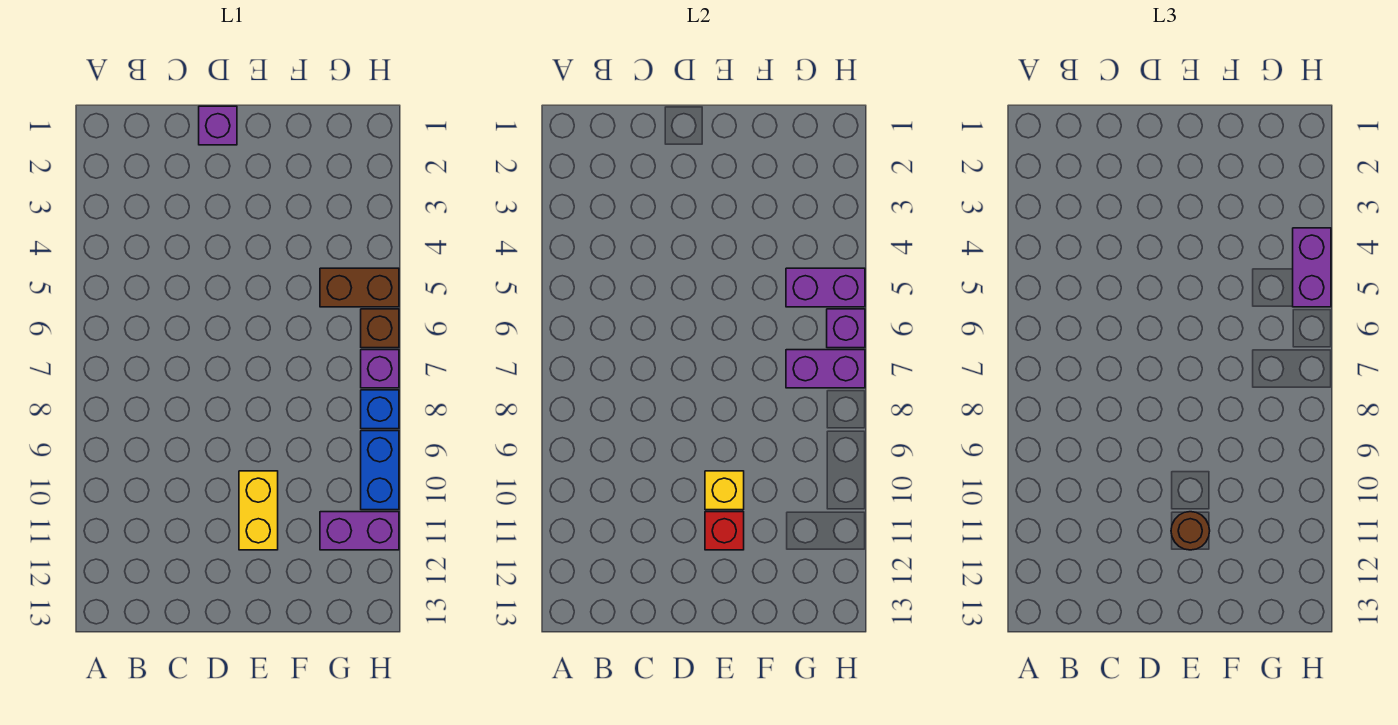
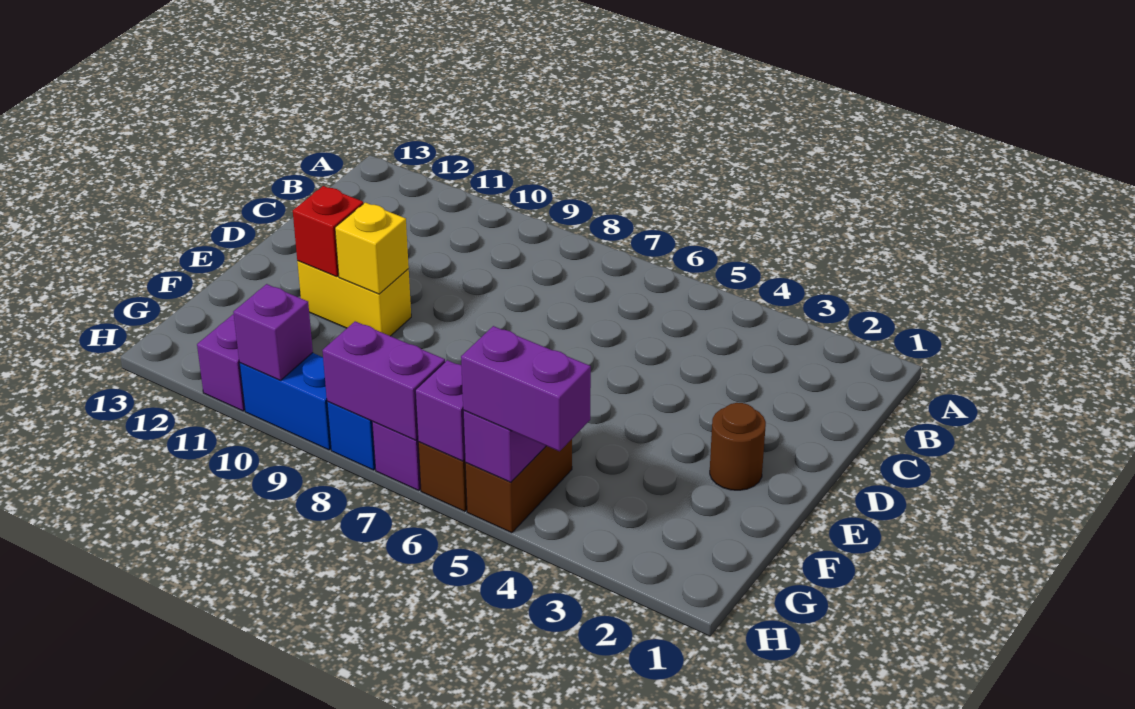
purple 1x1 brick [199,106,237,145] -> purple 1x1 brick moved to [233,284,313,380]
brown 1x1 round brick [1171,512,1210,550] -> brown 1x1 round brick moved to [710,403,766,490]
purple 1x2 brick [786,350,865,388] -> purple 1x2 brick turned to [322,321,445,440]

